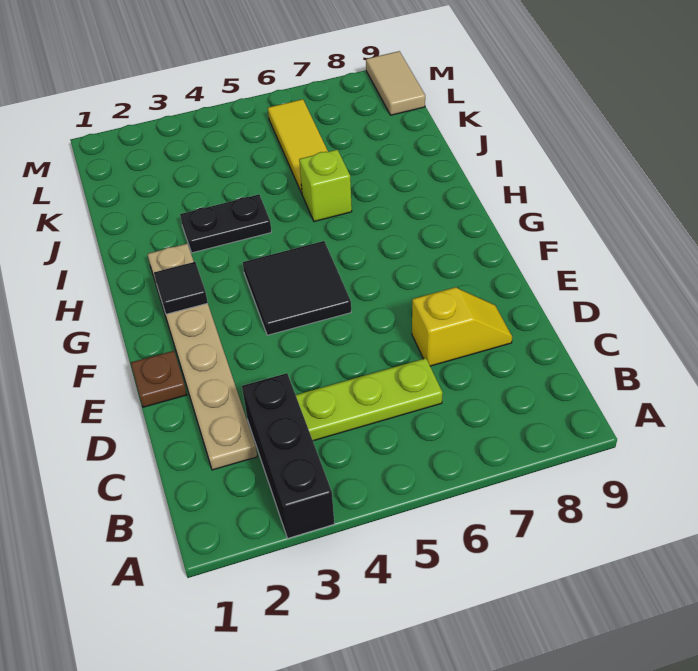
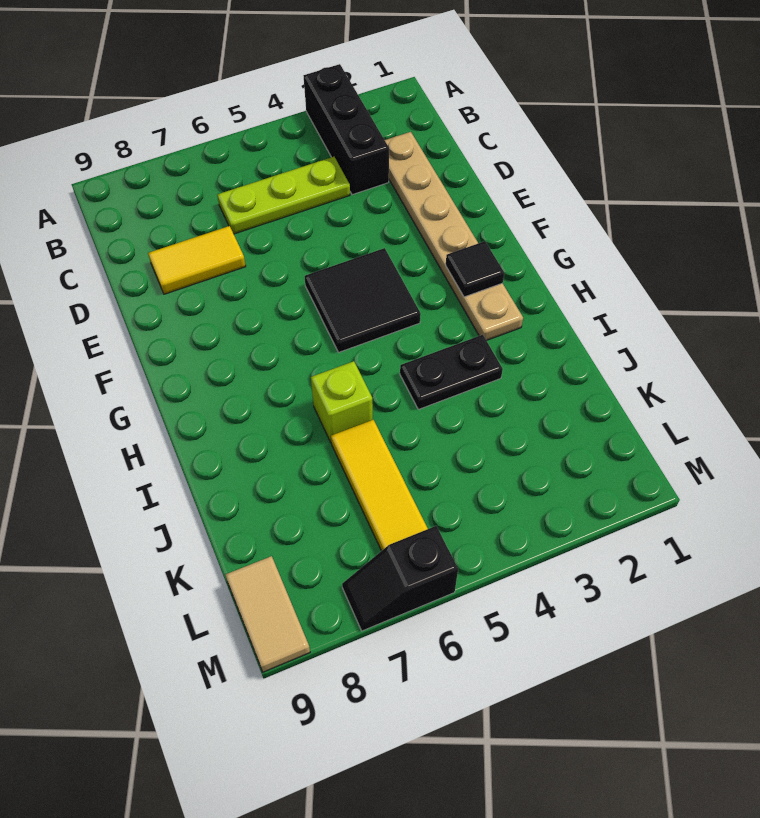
yellow 1x2 slope [412,287,512,366] -> yellow 1x2 tile [148,226,246,294]
brown 1x1 plate [131,351,187,407] -> none
none -> black 1x2 slope [342,526,458,631]

